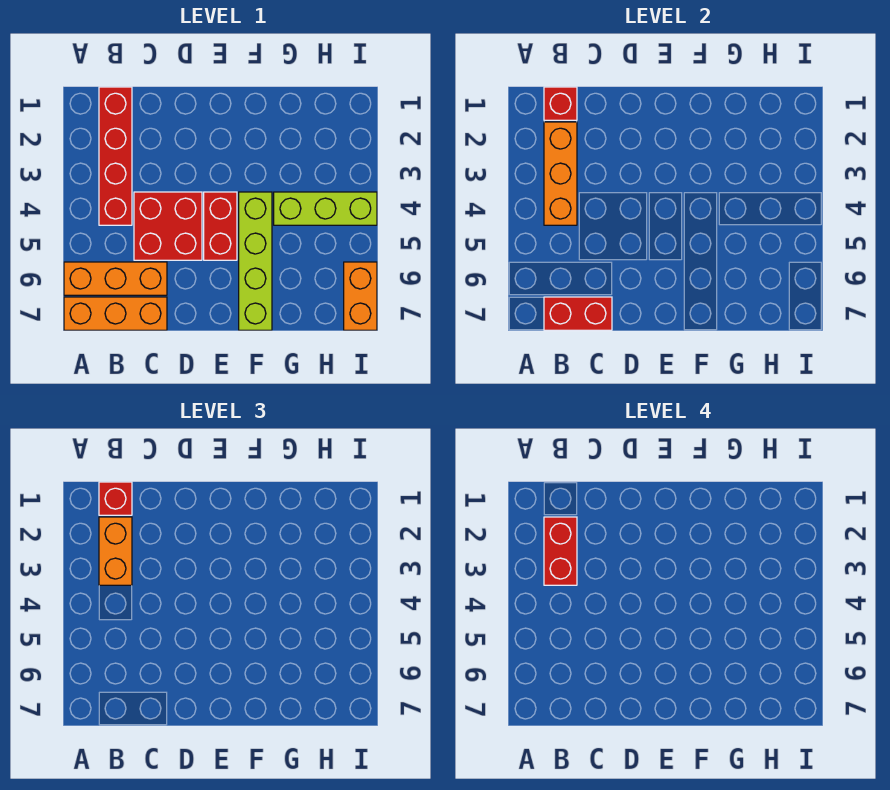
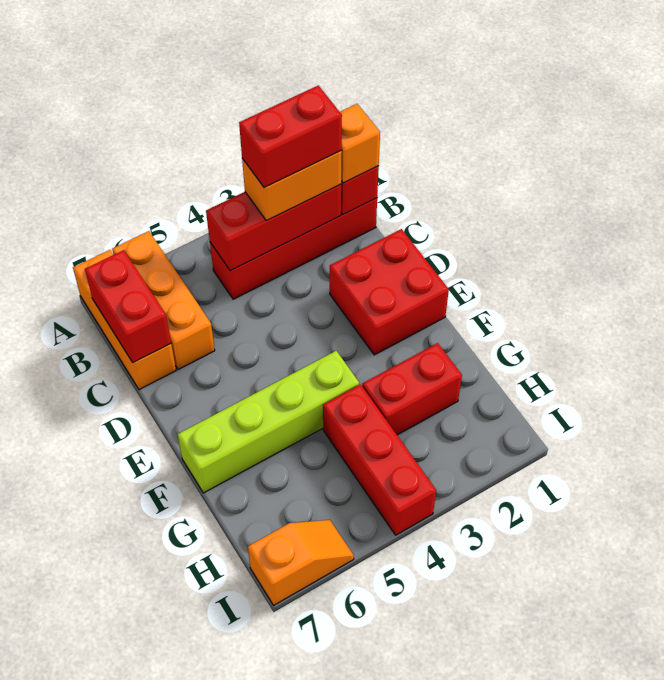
red 1x1 brick [99,482,132,515] -> orange 1x1 brick [340,104,380,183]
orange 1x3 brick [544,122,577,225] -> red 1x3 brick [206,184,341,271]
red 2x2 brick [134,192,202,260] -> red 2x2 brick moved to [330,229,449,355]
red 1x2 brick [204,192,237,260] -> red 1x2 brick moved to [362,343,462,435]
lime 1x3 brick [274,192,377,225] -> red 1x3 brick [323,385,436,535]
orange 1x2 brick [344,262,377,330] -> orange 1x2 slope [248,520,354,605]

